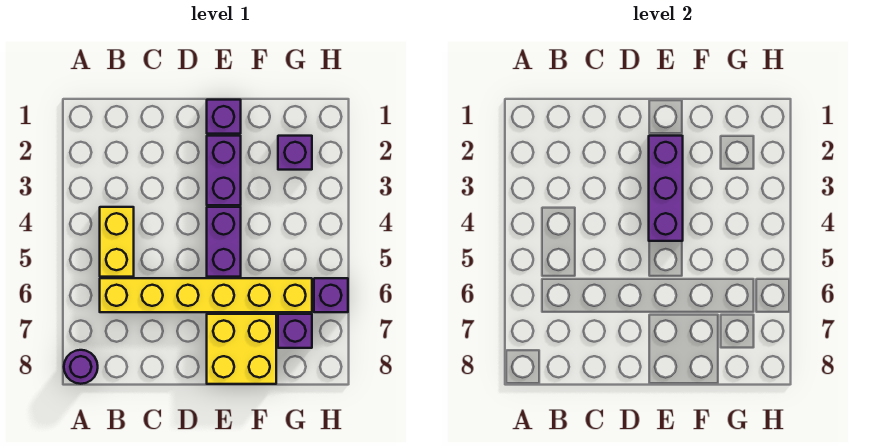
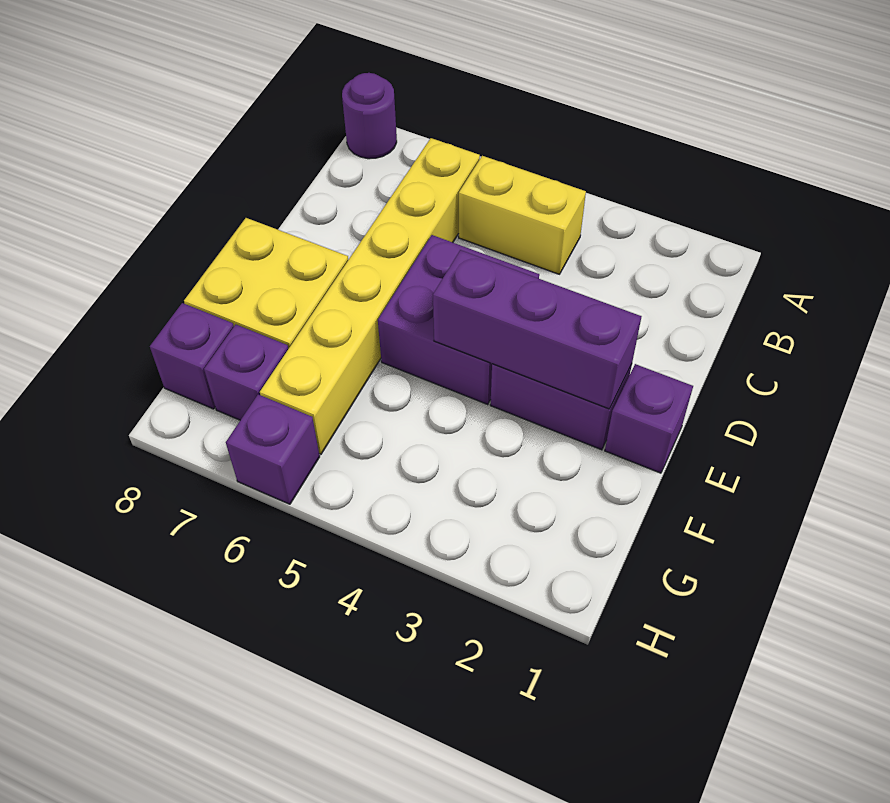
purple 1x2 brick [207,207,241,277] -> purple 2x2 brick [378,235,539,404]
purple 1x1 brick [278,136,312,170] -> purple 1x1 brick moved to [150,303,234,409]

